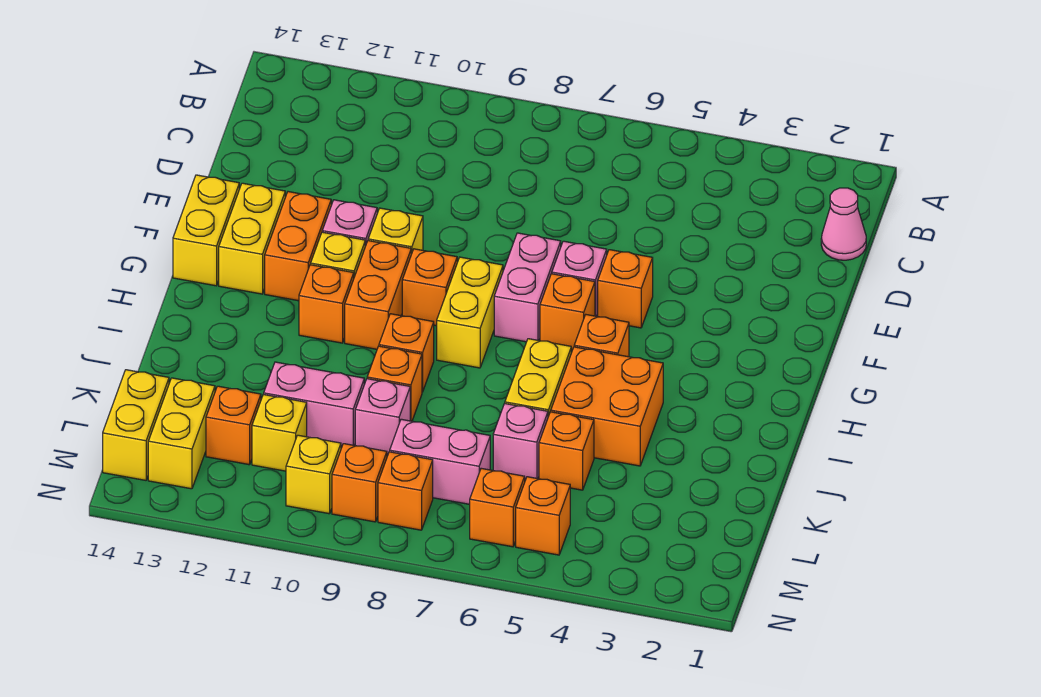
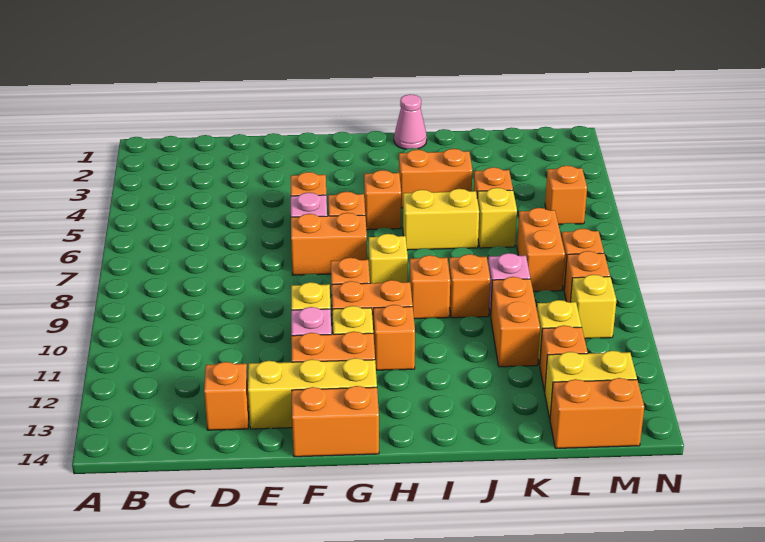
pink 1x1 cone [821,188,866,260] -> pink 1x1 cone moved to [394,94,427,149]
pink 1x2 brick [494,233,561,342] -> orange 1x2 brick [291,213,367,275]
yellow 1x2 brick [219,183,285,294] -> yellow 1x3 brick [248,358,377,429]
yellow 1x2 brick [173,175,239,286] -> orange 1x2 brick [292,386,379,457]
yellow 1x2 brick [437,257,503,368] -> yellow 1x1 brick [369,234,408,283]
orange 2x2 brick [551,347,663,466] -> orange 1x2 brick [399,149,472,208]
pink 1x1 brick [493,404,548,480] -> yellow 1x1 brick [477,188,517,248]
pink 1x2 brick [264,362,364,447] -> orange 1x2 brick [491,277,540,367]
pink 1x2 brick [390,419,490,504] -> orange 1x2 brick [517,208,565,292]
yellow 1x2 brick [103,370,169,480] -> orange 1x2 brick [550,378,644,448]
orange 1x1 brick [470,468,525,547] -> orange 1x1 brick moved to [204,362,249,430]

